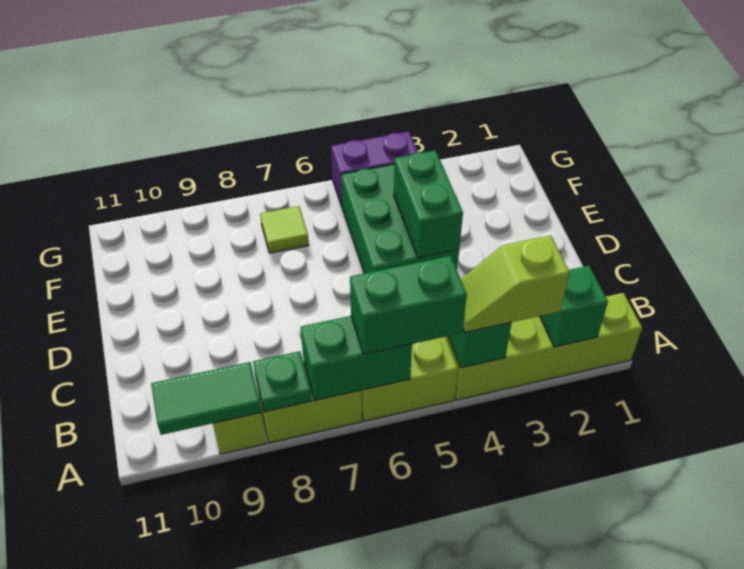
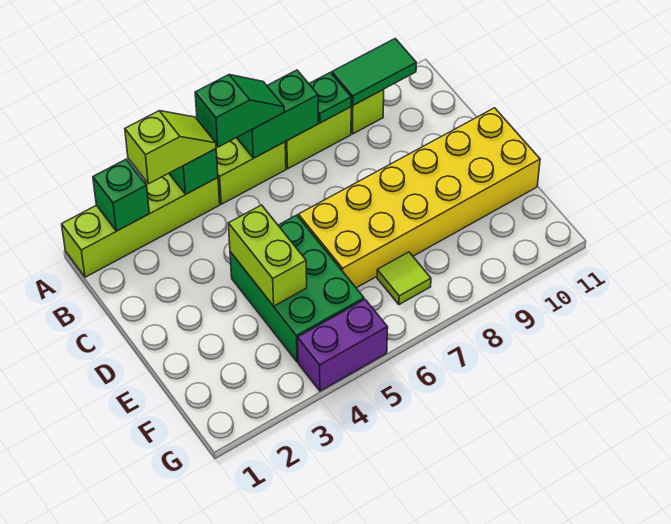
green 1x2 brick [350,256,467,354] -> green 1x2 slope [195,75,284,147]
green 1x2 brick [394,150,463,258] -> lime 1x2 brick [228,205,307,306]
none -> yellow 2x6 brick [298,108,540,288]

